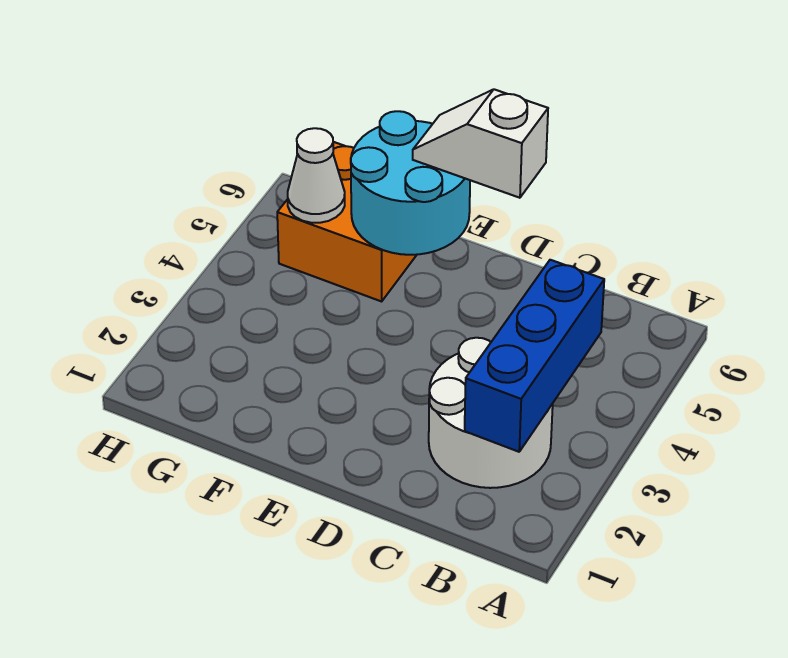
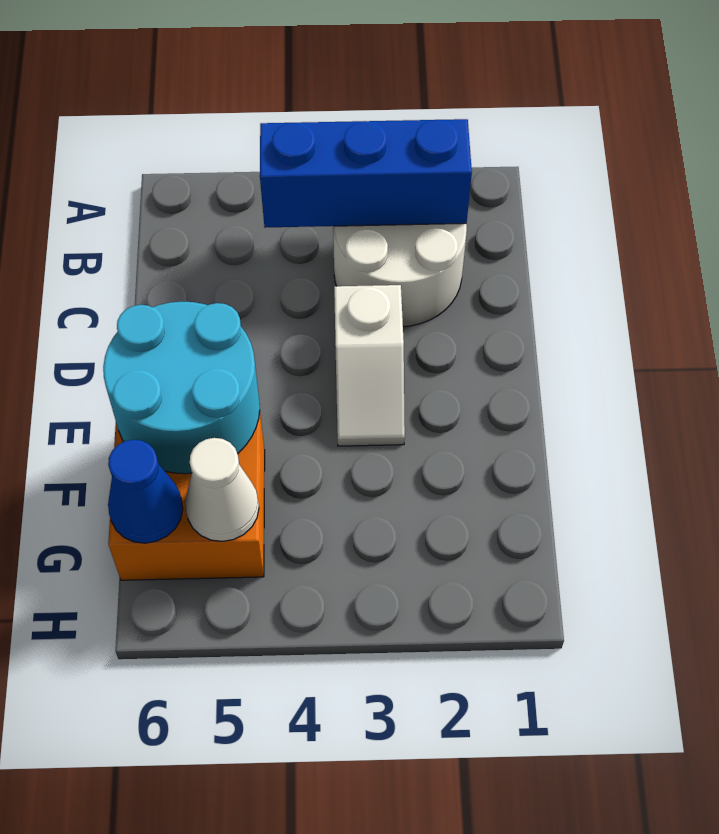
white 1x2 slope [413,89,548,198] -> white 1x2 slope moved to [334,285,405,446]
none -> blue 1x1 cone [108,440,183,543]

